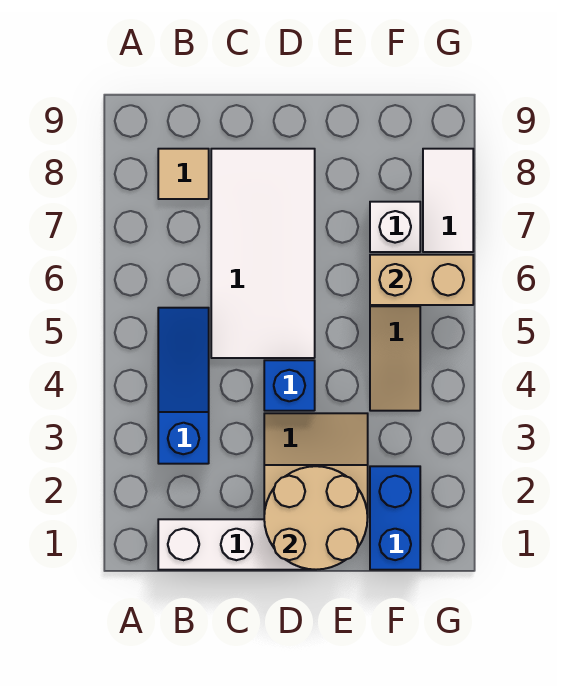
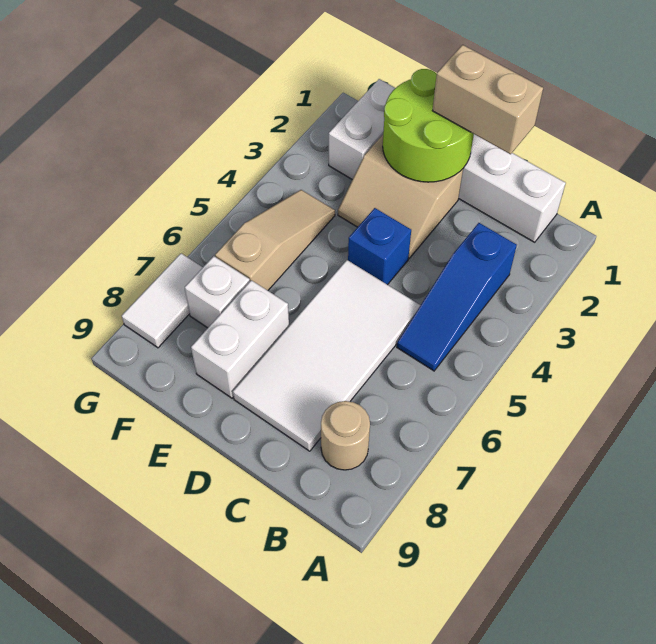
tan 1x1 tile [158,149,209,199] -> tan 1x1 round brick [321,401,370,470]
tan 2x2 round brick [264,466,367,570] -> lime 2x2 round brick [383,69,474,182]
none -> white 1x2 brick [191,280,289,398]
blue 1x2 brick [370,466,420,570] -> white 1x2 brick [329,79,395,180]
tan 1x2 brick [370,255,473,305] -> tan 1x2 brick moved to [432,45,543,154]

